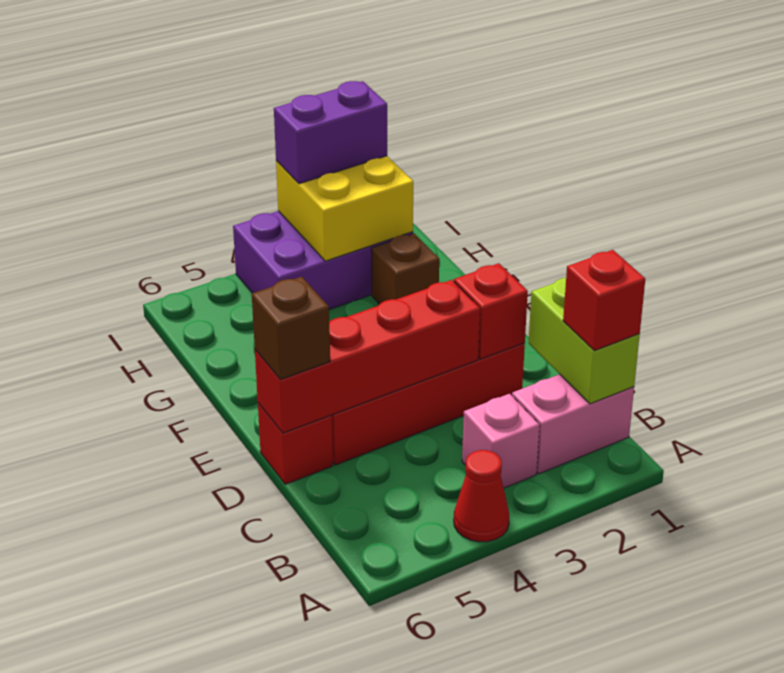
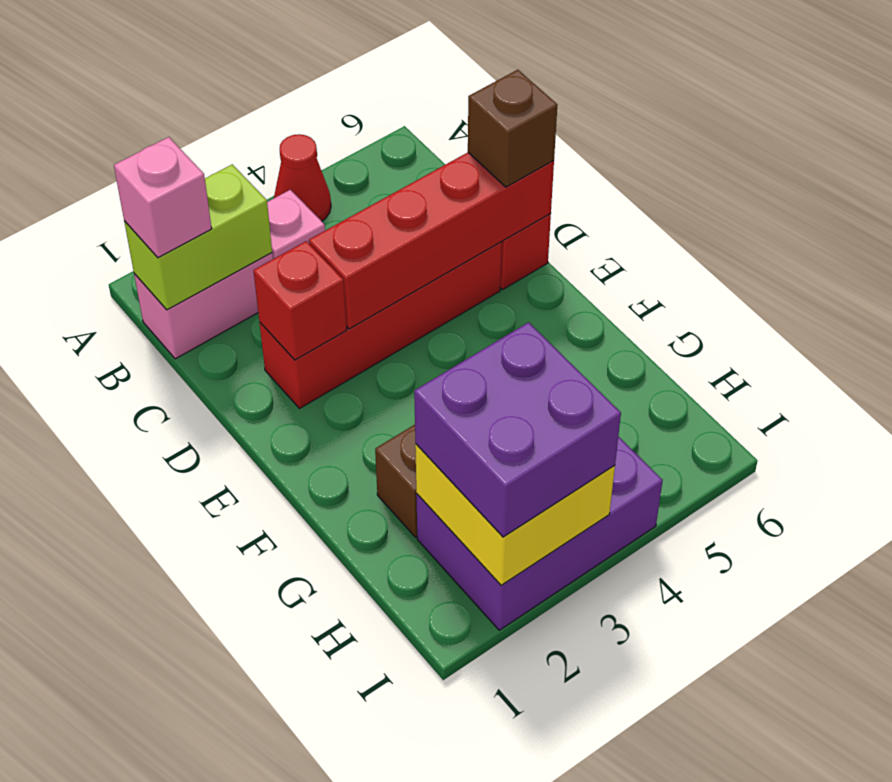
lime 1x2 brick [529,278,640,404] -> lime 1x2 brick turned to [124,164,272,310]
red 1x1 brick [563,250,645,351] -> pink 1x1 brick [114,137,212,258]
purple 1x2 brick [274,81,387,184] -> purple 2x2 brick [414,322,621,537]

